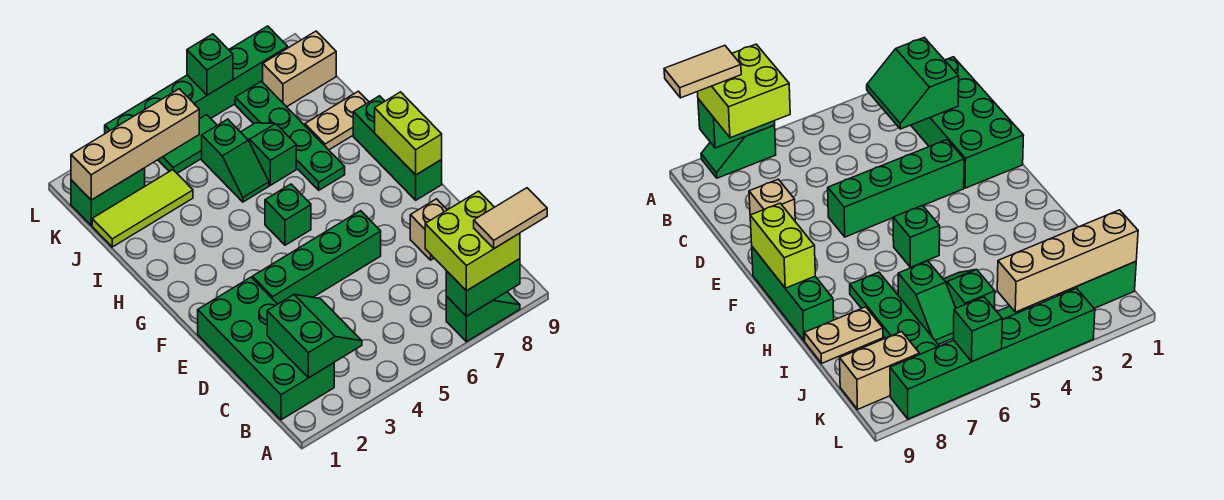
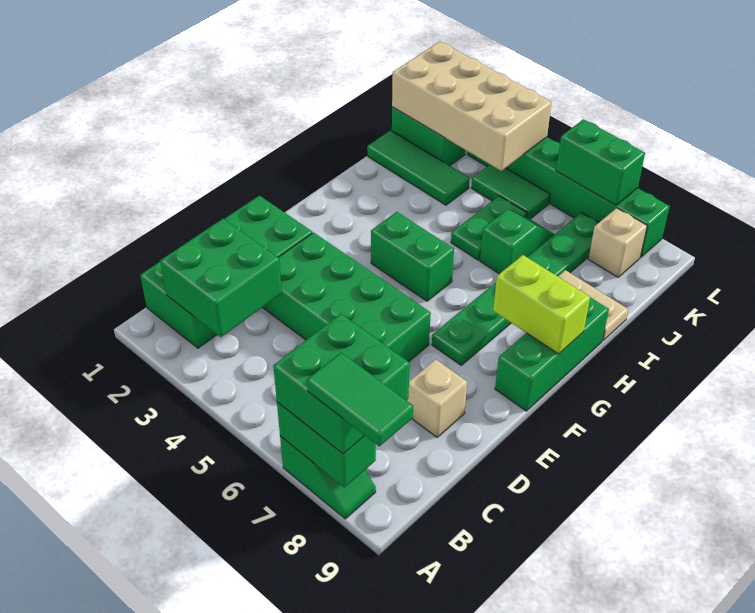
lime 2x2 brick [425,191,520,291] -> green 2x2 brick [273,314,410,454]
tan 1x2 tile [474,188,547,248] -> green 1x2 tile [307,353,413,446]
green 2x2 slope [267,294,362,378] -> green 2x2 brick [160,219,282,337]
green 1x4 brick [252,211,381,304] -> green 2x4 brick [262,233,431,362]
lime 1x2 brick [375,92,442,175] -> lime 1x2 brick turned to [493,255,590,354]
green 1x1 brick [265,184,311,245] -> green 1x2 brick [371,212,454,301]
green 1x4 plate [235,81,345,190] -> green 1x6 plate [432,212,599,365]
green 1x2 slope [202,119,269,202] -> green 1x2 plate [451,196,527,260]
lime 1x3 tile [92,170,193,247] -> green 1x3 tile [367,130,470,205]
tan 1x4 brick [71,89,199,200] -> tan 2x4 brick [392,42,552,171]
tan 1x2 brick [263,31,336,107] -> tan 1x1 brick [589,208,647,277]
green 1x1 brick [187,34,233,95] -> green 1x2 brick [556,119,645,205]

